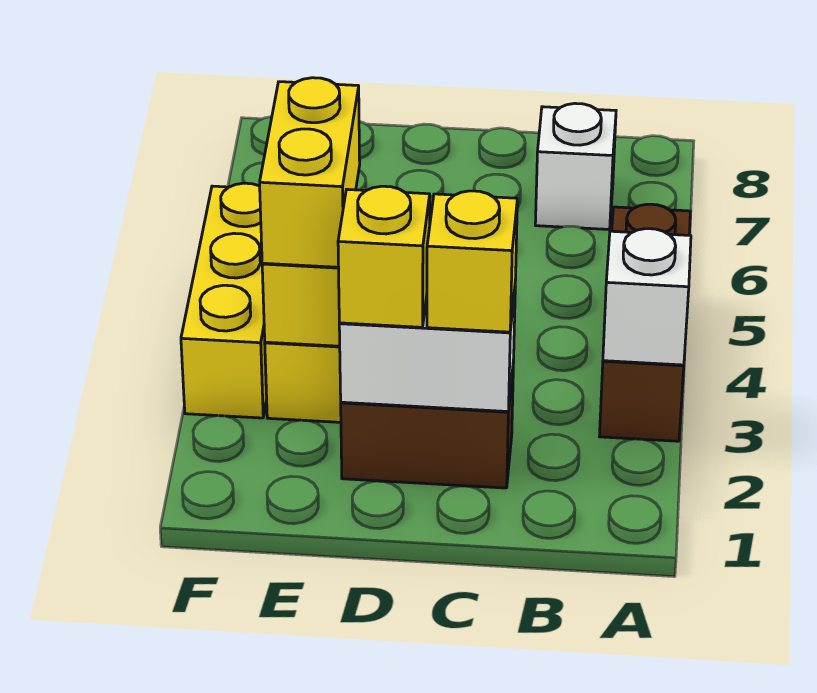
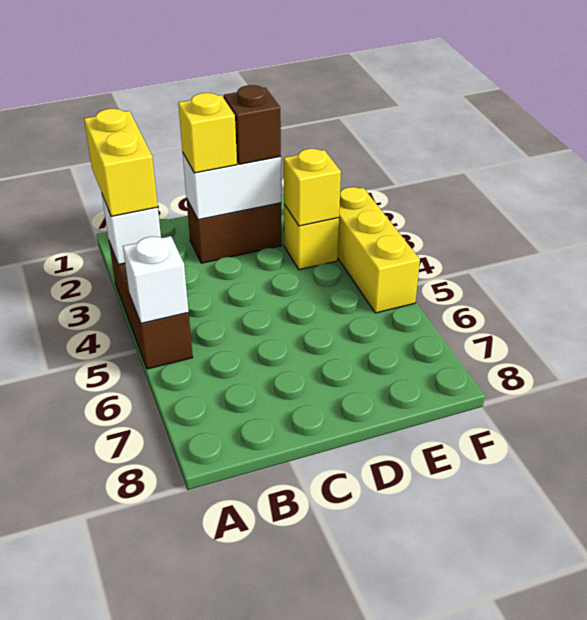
white 1x1 brick [535,103,616,229] -> white 1x1 brick moved to [123,236,189,323]
yellow 1x1 brick [338,186,430,327] -> brown 1x1 brick [224,85,281,164]
yellow 1x2 brick [260,78,360,267] -> yellow 1x2 brick moved to [84,109,158,216]

